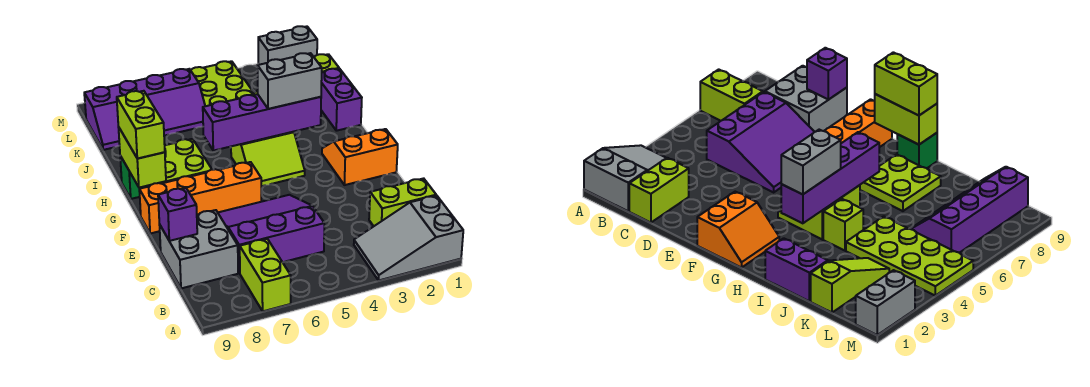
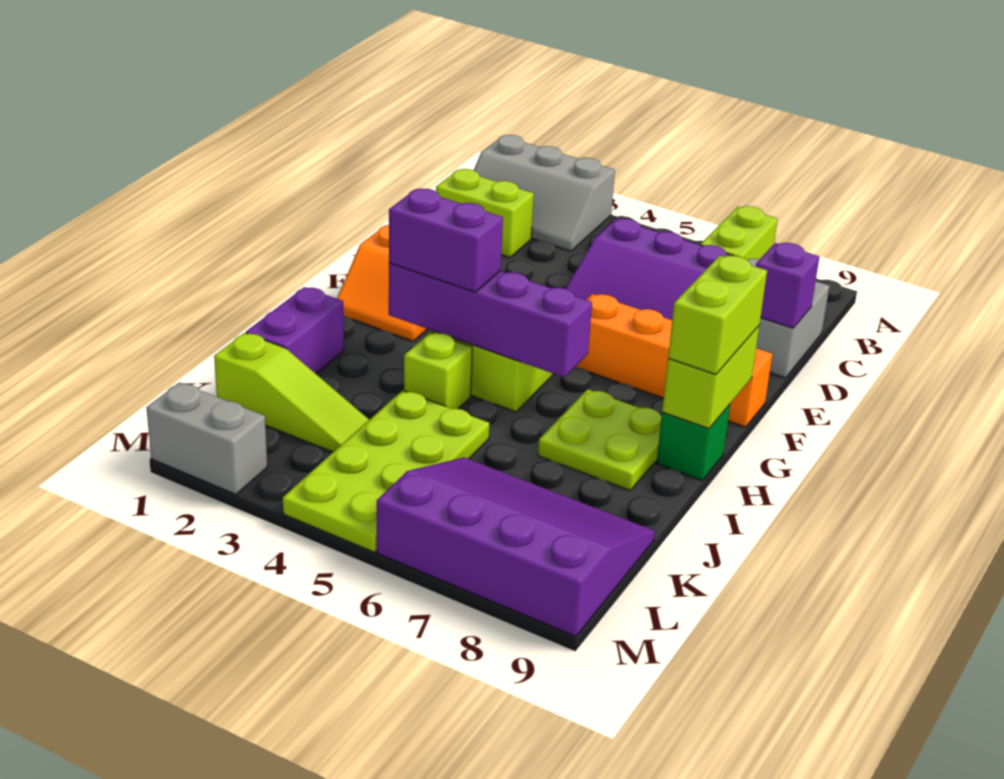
grey 2x3 slope [354,196,463,281] -> grey 2x3 slope turned to [474,135,615,251]
grey 1x2 brick [257,53,322,109] -> purple 1x2 brick [389,189,503,292]
purple 2x4 slope [84,69,205,150] -> purple 3x4 slope [377,458,655,637]

